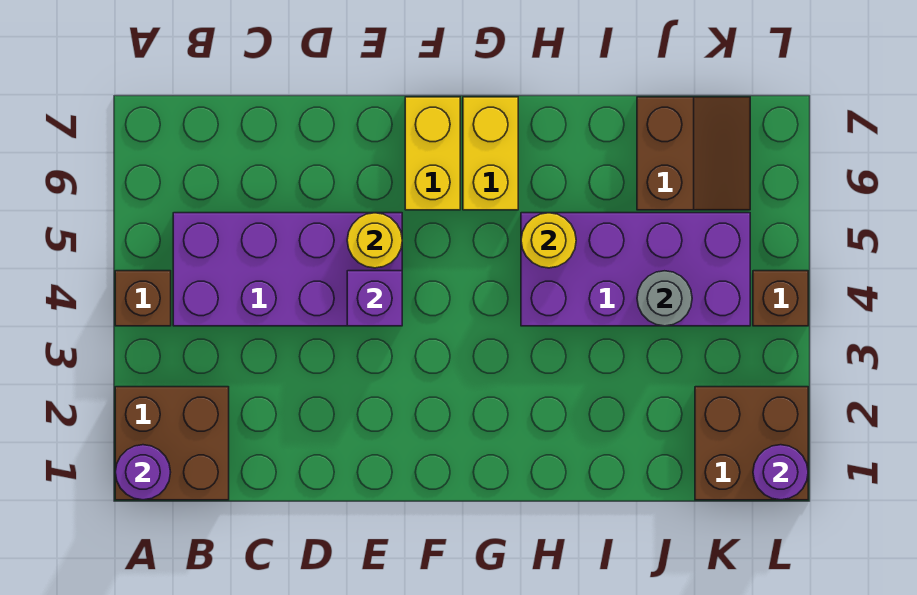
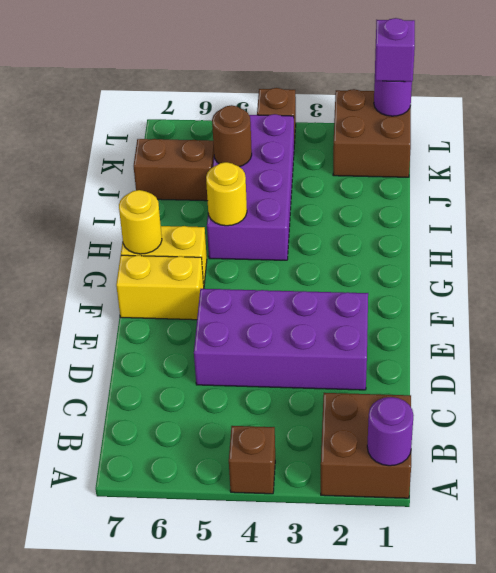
purple 2x4 brick [173,213,402,326] -> purple 2x4 brick turned to [194,289,368,390]
purple 1x1 brick [347,271,402,326] -> purple 1x1 brick moved to [375,18,415,82]
yellow 1x1 round brick [347,213,402,268] -> yellow 1x1 round brick moved to [119,190,162,254]
grey 1x1 round brick [637,271,692,326] -> none
none -> brown 1x1 round brick [212,105,252,167]

